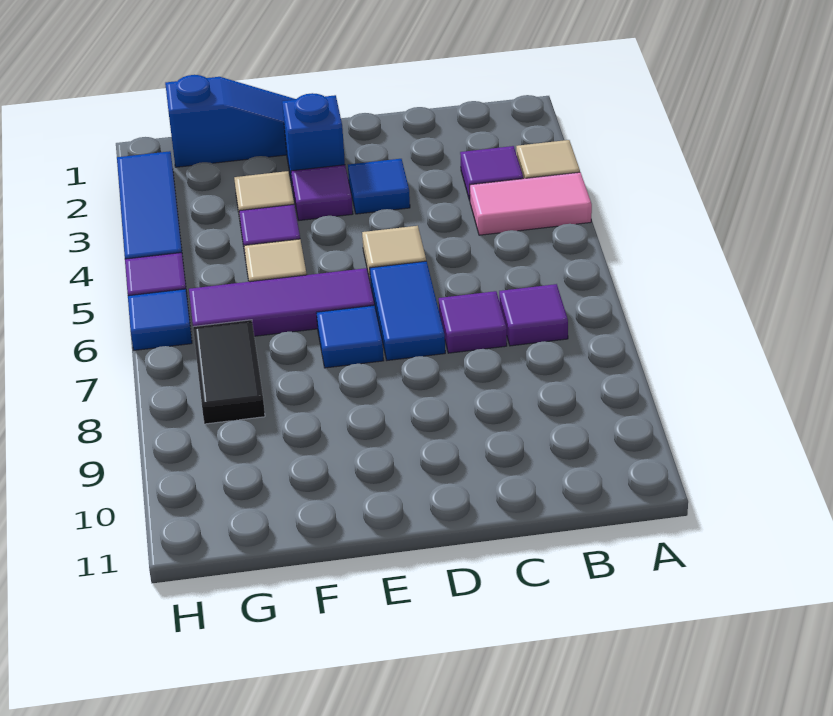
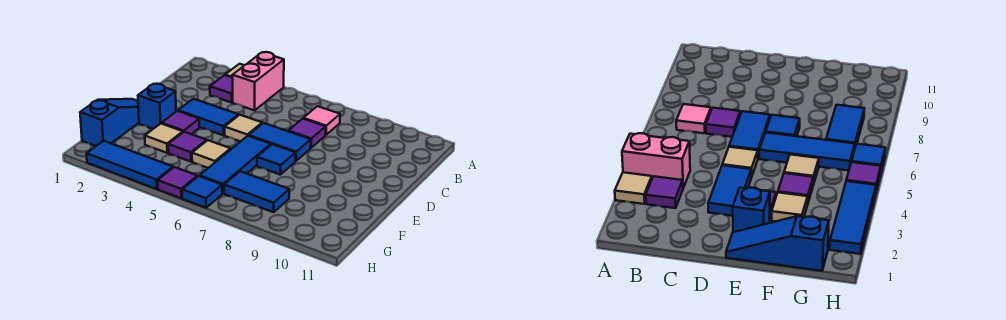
pink 1x2 tile [470,172,592,235] -> pink 1x2 brick [232,52,284,110]
purple 1x1 tile [499,284,568,346] -> pink 1x1 tile [303,106,340,135]
blue 1x1 tile [348,159,410,214] -> blue 1x2 tile [178,99,239,135]
purple 1x3 tile [189,268,374,336] -> blue 1x3 tile [199,136,271,193]
black 1x2 tile [193,320,265,424] -> blue 1x2 tile [224,171,289,212]

